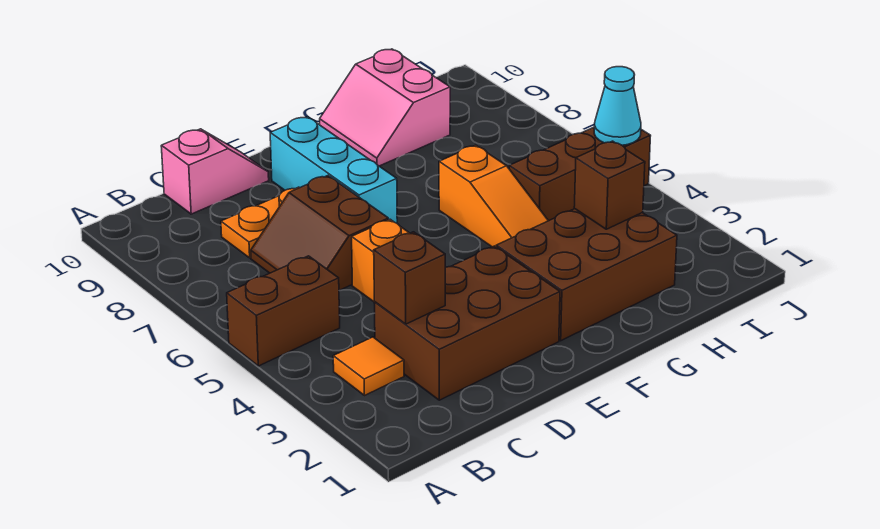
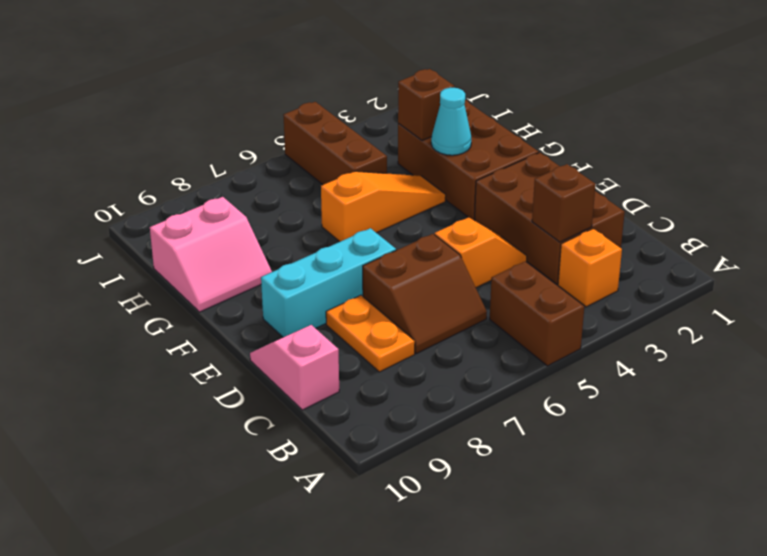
orange 1x1 tile [333,337,404,395] -> orange 1x1 brick [558,229,622,307]
cyan 1x1 cone [594,67,641,145] -> cyan 1x1 cone moved to [431,87,471,155]

